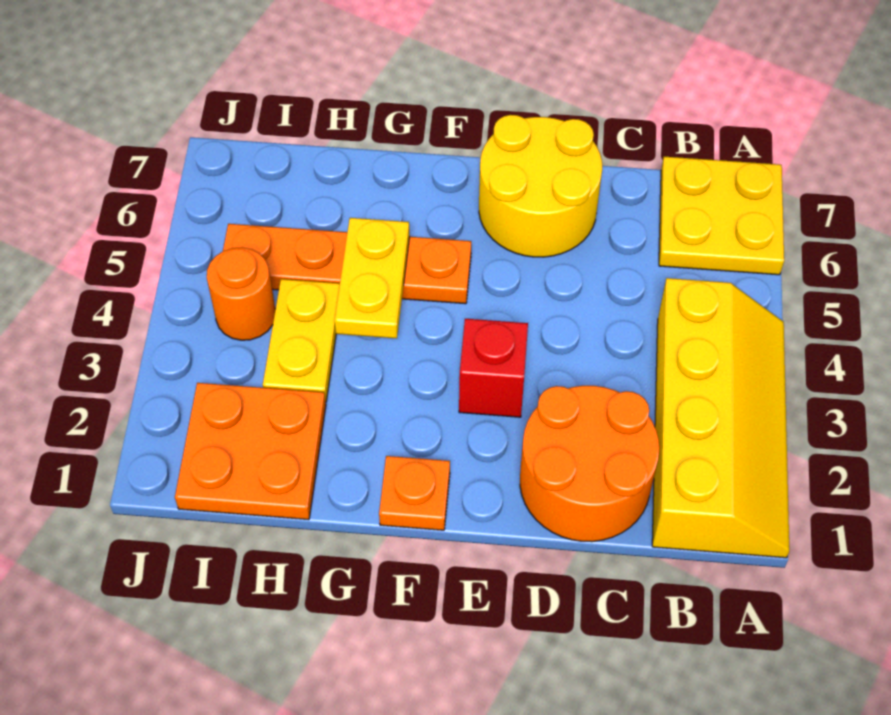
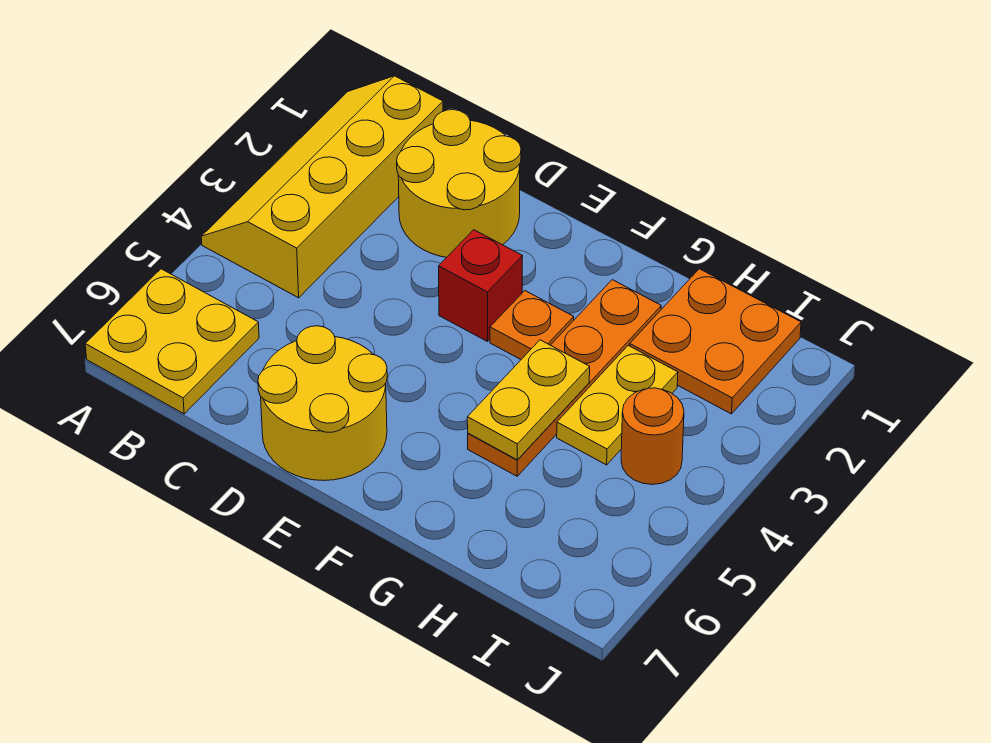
orange 2x2 round brick [520,386,659,542] -> yellow 2x2 round brick [397,110,521,257]
orange 1x1 plate [379,456,450,530] -> orange 1x1 plate moved to [490,291,574,359]
orange 1x4 plate [223,224,471,304] -> orange 1x4 plate turned to [468,280,661,476]

